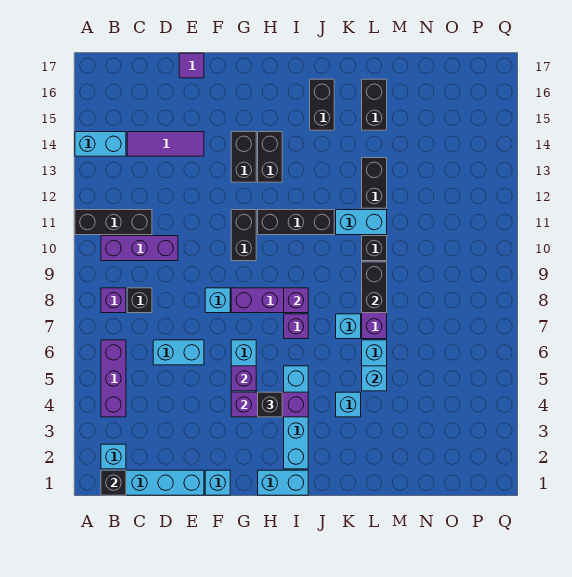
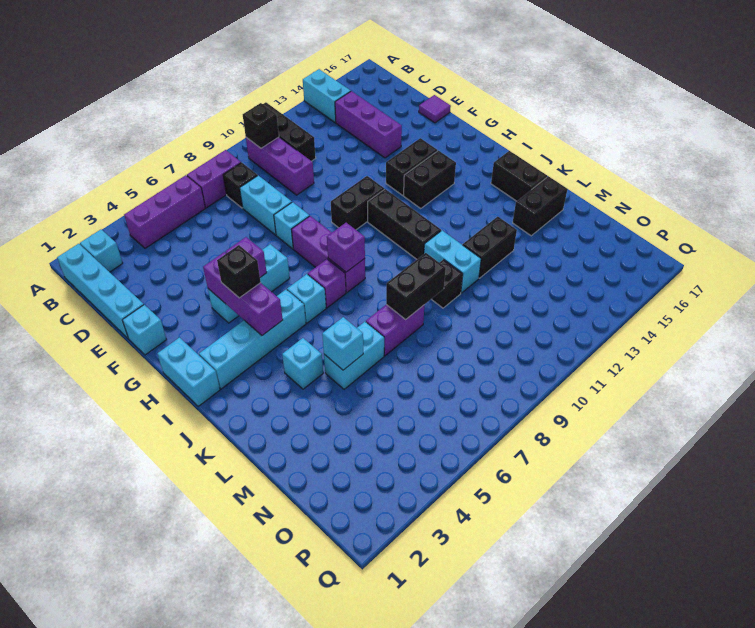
black 1x1 brick [101,470,126,495] -> black 1x1 brick moved to [243,103,279,148]
purple 1x1 brick [101,288,126,313] -> purple 1x2 brick [187,150,241,208]
purple 1x3 tile [127,132,204,156] -> purple 1x3 brick [335,91,402,158]
cyan 1x2 brick [153,340,204,365] -> cyan 1x2 brick moved to [240,175,292,235]
black 1x2 brick [310,79,334,130] -> black 1x2 brick turned to [491,151,547,201]
cyan 1x1 brick [336,314,361,339] -> cyan 1x1 brick moved to [287,274,326,323]

